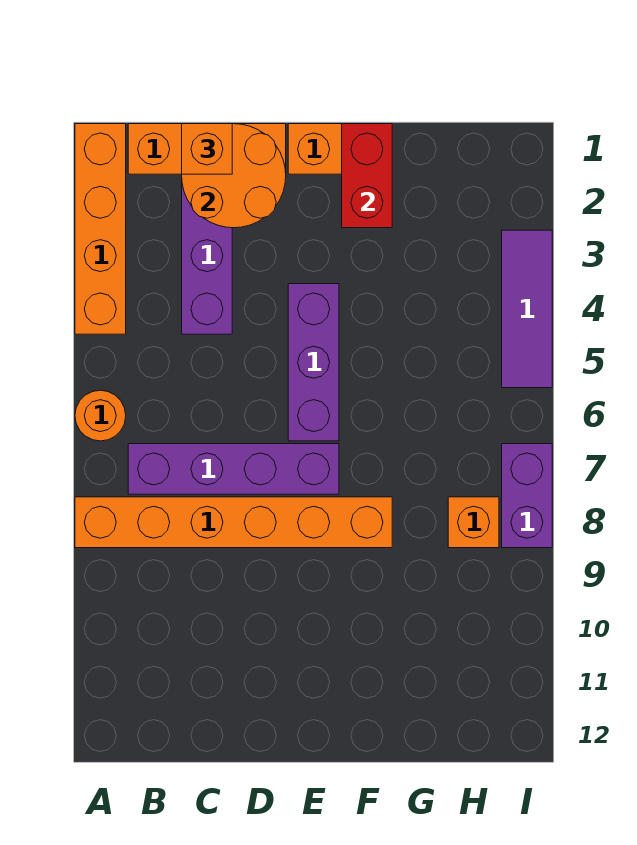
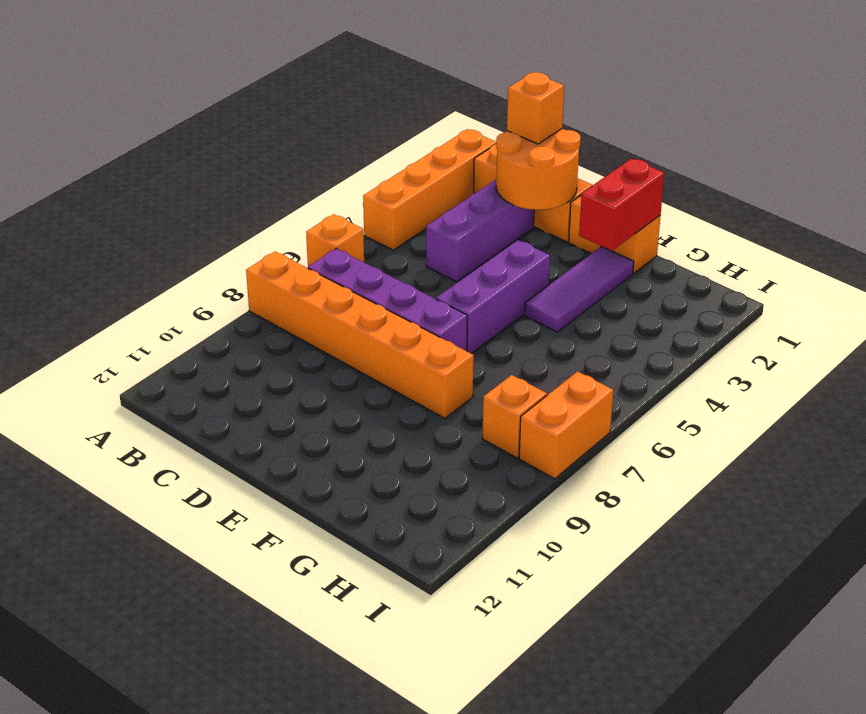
orange 1x1 round brick [75,390,126,441] -> orange 1x1 brick [306,214,364,266]
purple 1x3 tile [502,230,552,388] -> purple 1x3 tile moved to [525,246,634,332]
purple 1x2 brick [502,444,552,548] -> orange 1x2 brick [519,372,613,479]

